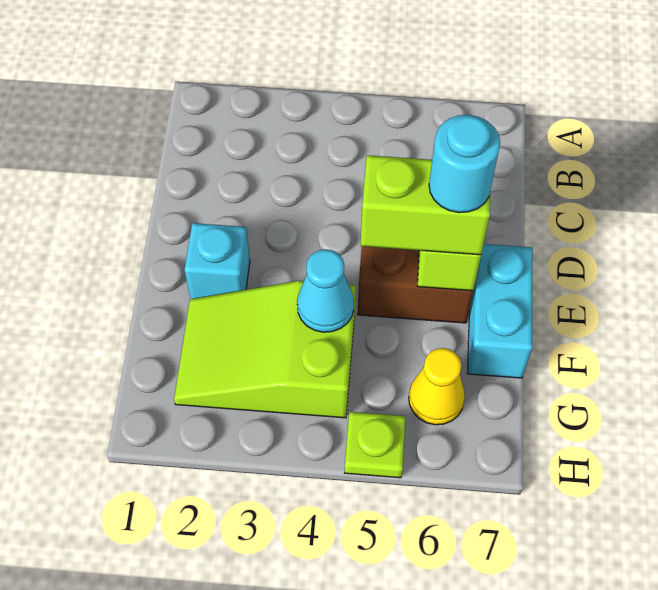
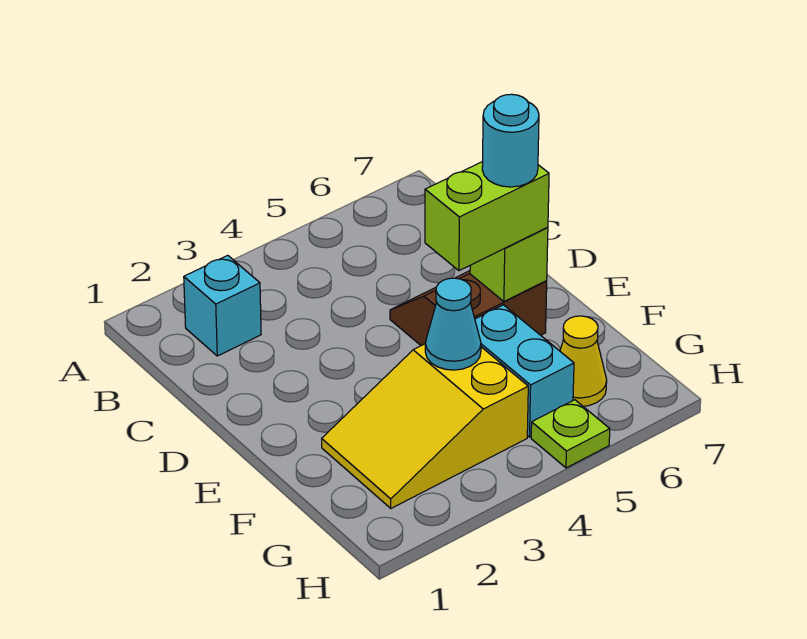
cyan 1x1 brick [185,223,250,299] -> cyan 1x1 brick moved to [184,255,261,356]
cyan 1x2 brick [467,244,533,378] -> cyan 1x2 brick moved to [475,305,574,437]
lime 2x3 slope [174,281,356,418] -> yellow 2x3 slope [322,344,528,508]

